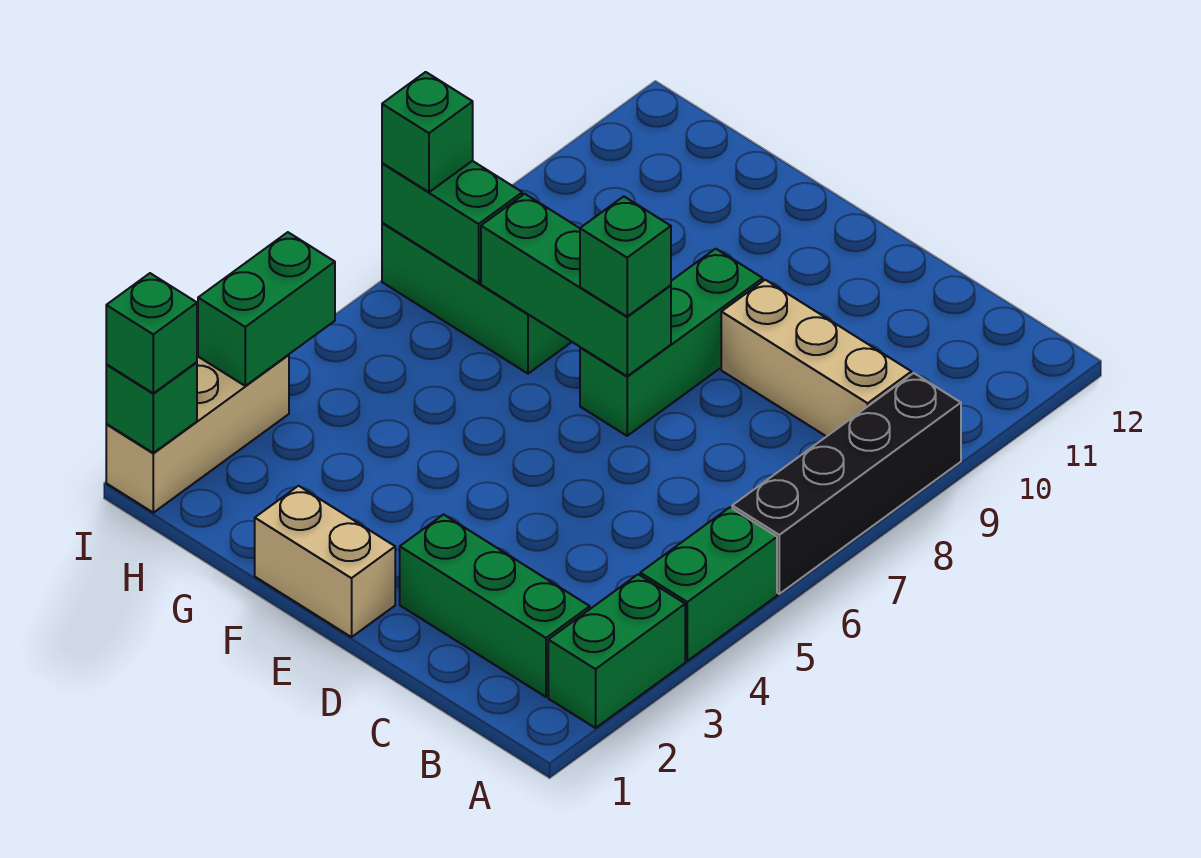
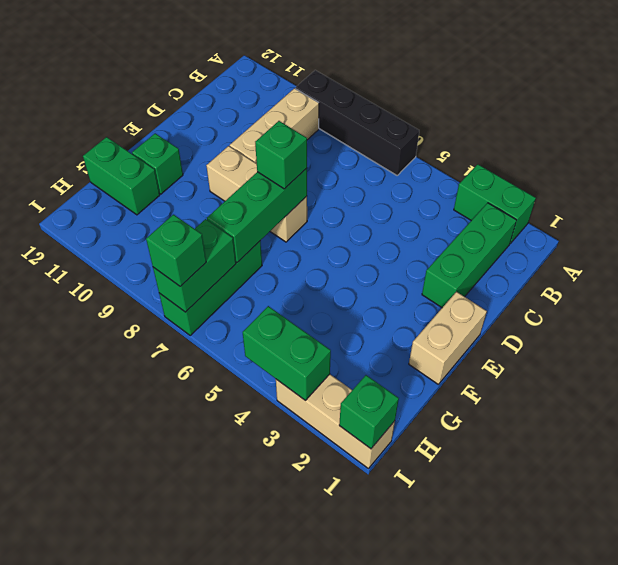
green 1x2 brick [640,507,777,661] -> green 1x2 brick moved to [83,137,160,215]
green 1x3 brick [580,249,763,436] -> tan 1x3 brick [206,146,307,242]
green 1x1 brick [106,273,197,393] -> green 1x1 brick moved to [132,133,183,194]

